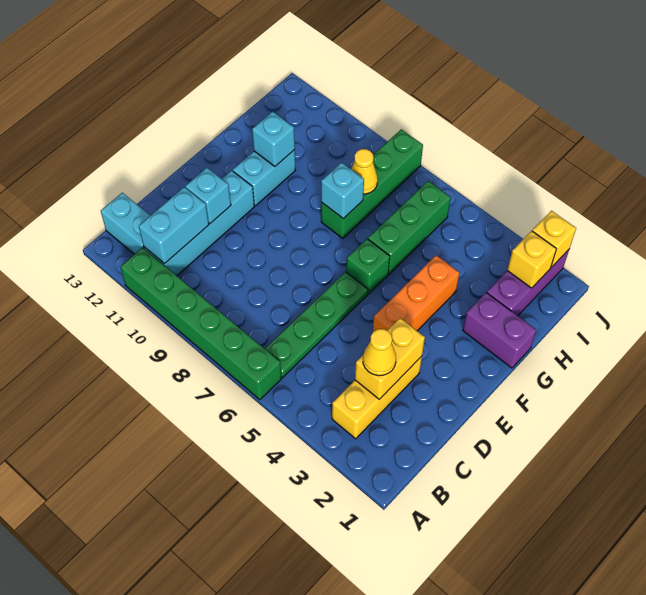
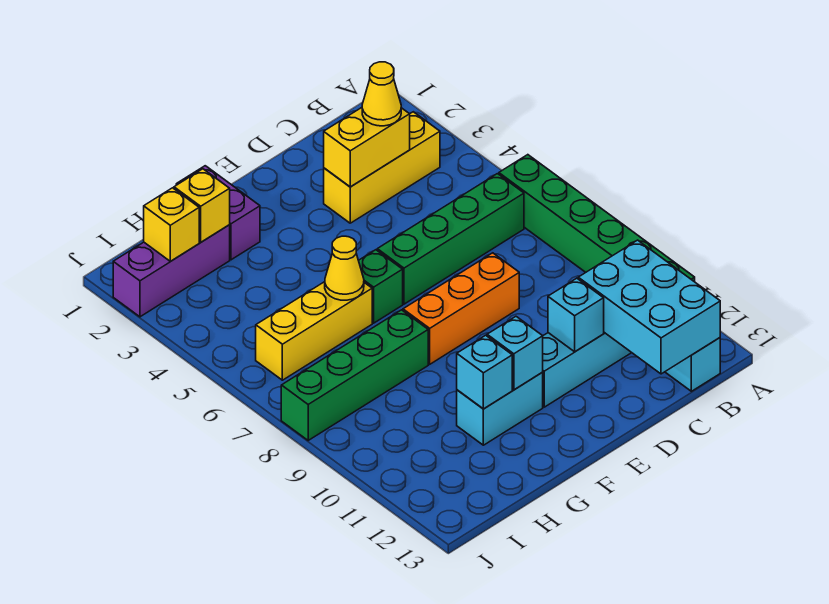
green 1x4 plate [265,272,368,378] -> green 1x4 brick [377,174,524,304]
cyan 1x2 brick [139,187,209,264] -> cyan 2x3 brick [578,240,720,374]
orange 1x3 brick [373,255,459,332] -> orange 1x3 brick moved to [403,253,519,364]
green 1x3 brick [368,181,451,274] -> yellow 1x3 brick [256,282,372,380]
cyan 1x1 brick [321,162,364,218] -> cyan 1x1 brick moved to [487,317,543,390]
yellow 1x1 cone [351,149,378,194] -> yellow 1x1 cone moved to [325,236,364,300]
yellow 1x1 brick [532,211,576,267] -> yellow 1x1 brick moved to [174,169,230,242]

